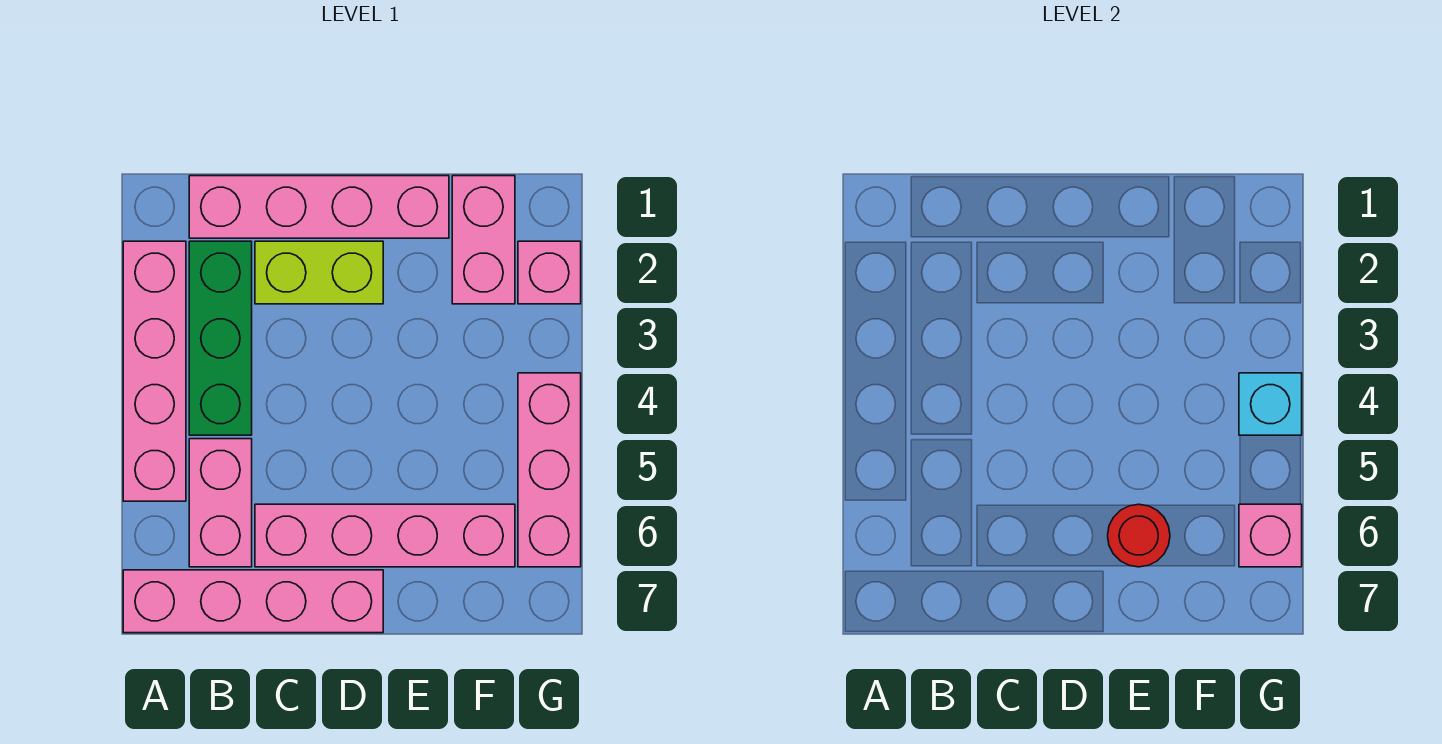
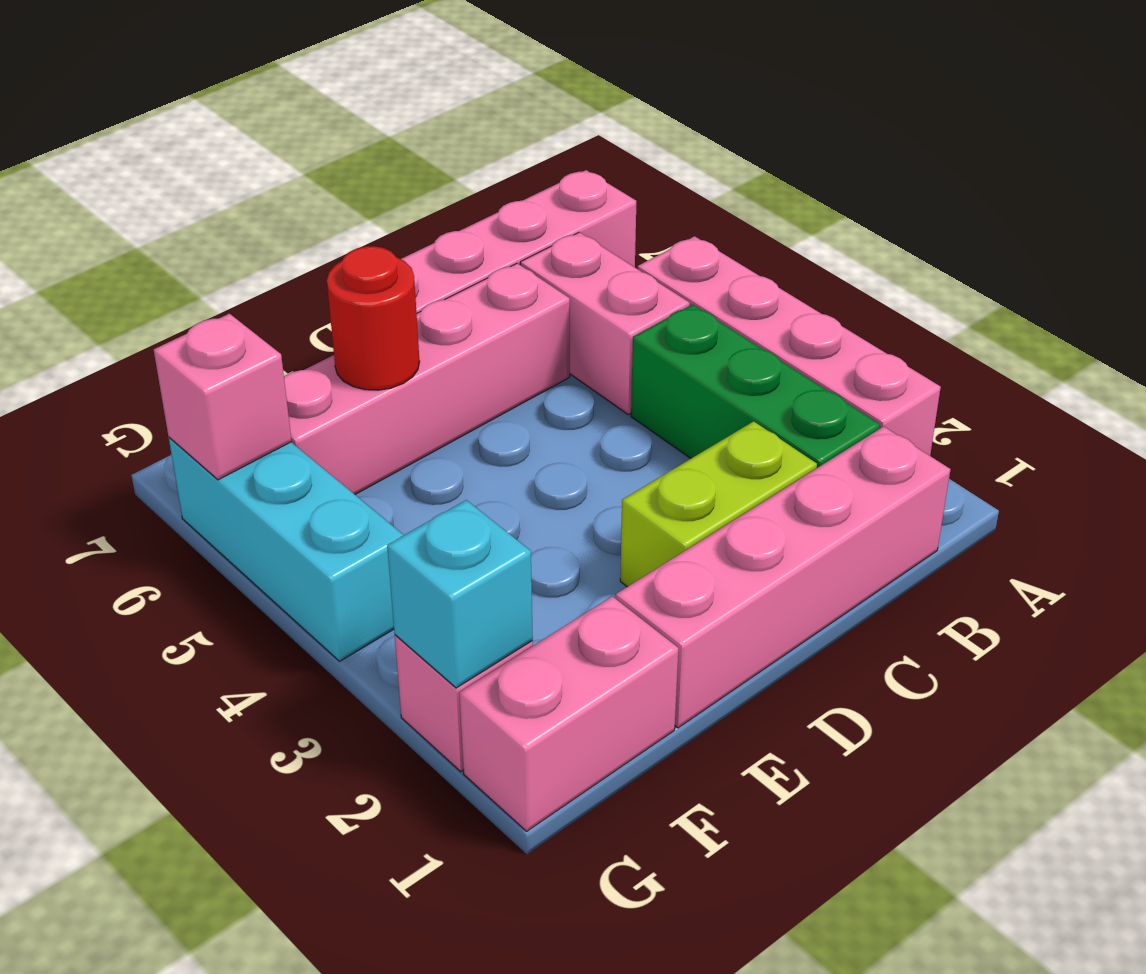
pink 1x2 brick [452,176,515,304] -> pink 1x2 brick turned to [459,596,679,831]
pink 1x3 brick [518,373,581,567] -> cyan 1x3 brick [169,438,403,661]
cyan 1x1 brick [1239,373,1302,435] -> cyan 1x1 brick moved to [387,500,533,688]

